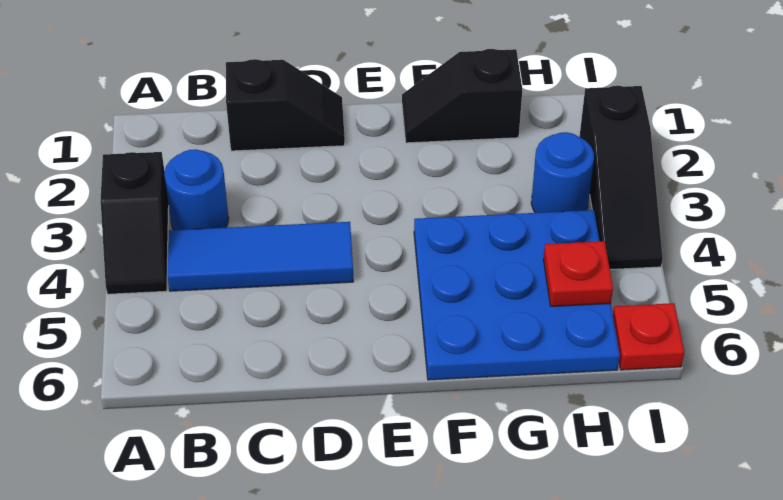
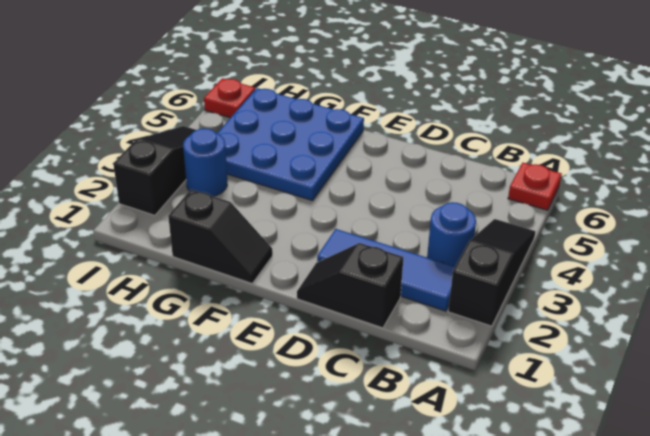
black 1x2 slope [101,152,169,294] -> black 1x3 slope [448,219,536,326]
blue 1x3 tile [168,222,353,291] -> blue 1x3 tile moved to [317,229,455,311]
red 1x1 plate [543,241,613,306] -> red 1x1 plate moved to [508,163,562,210]

